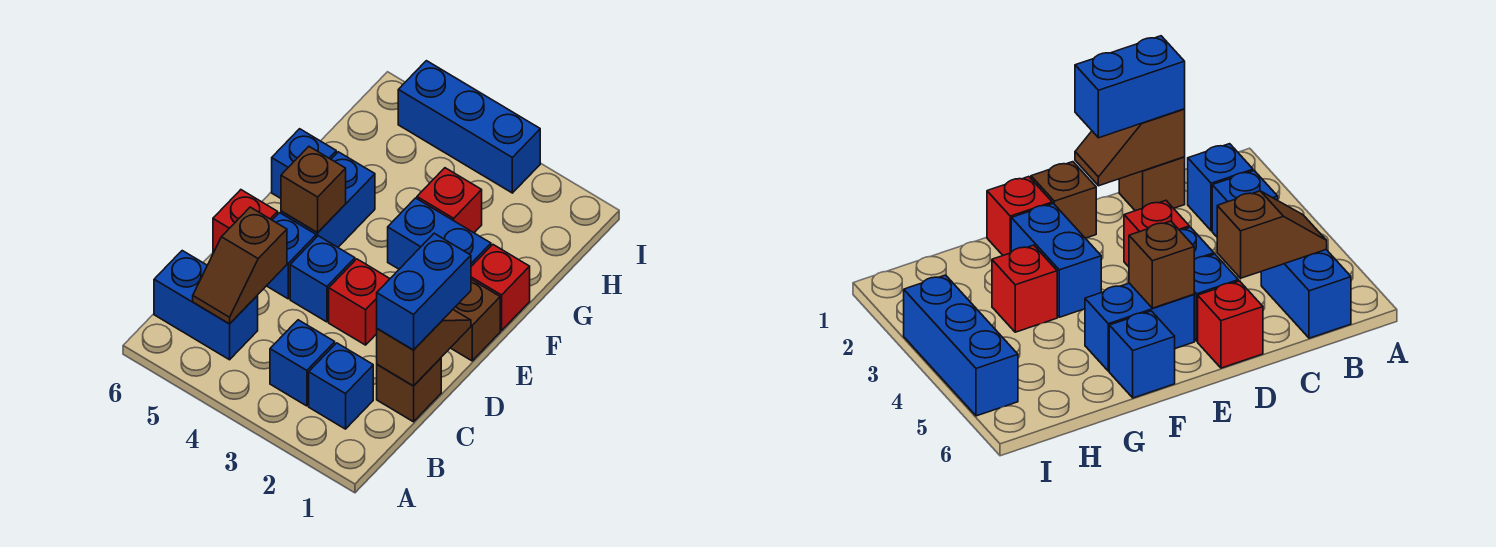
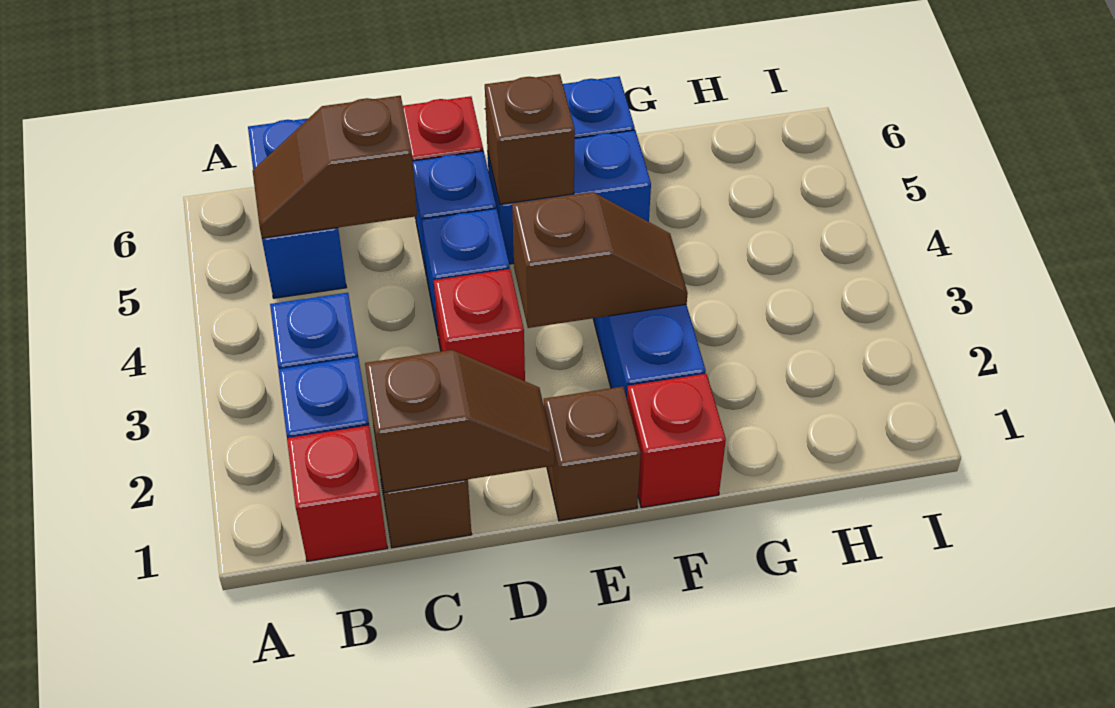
blue 1x2 brick [377,233,471,350] -> none
none -> brown 1x2 slope [512,192,688,328]
red 1x1 brick [417,168,482,233] -> red 1x1 brick moved to [287,426,387,561]
blue 1x3 brick [398,61,540,193] -> none

